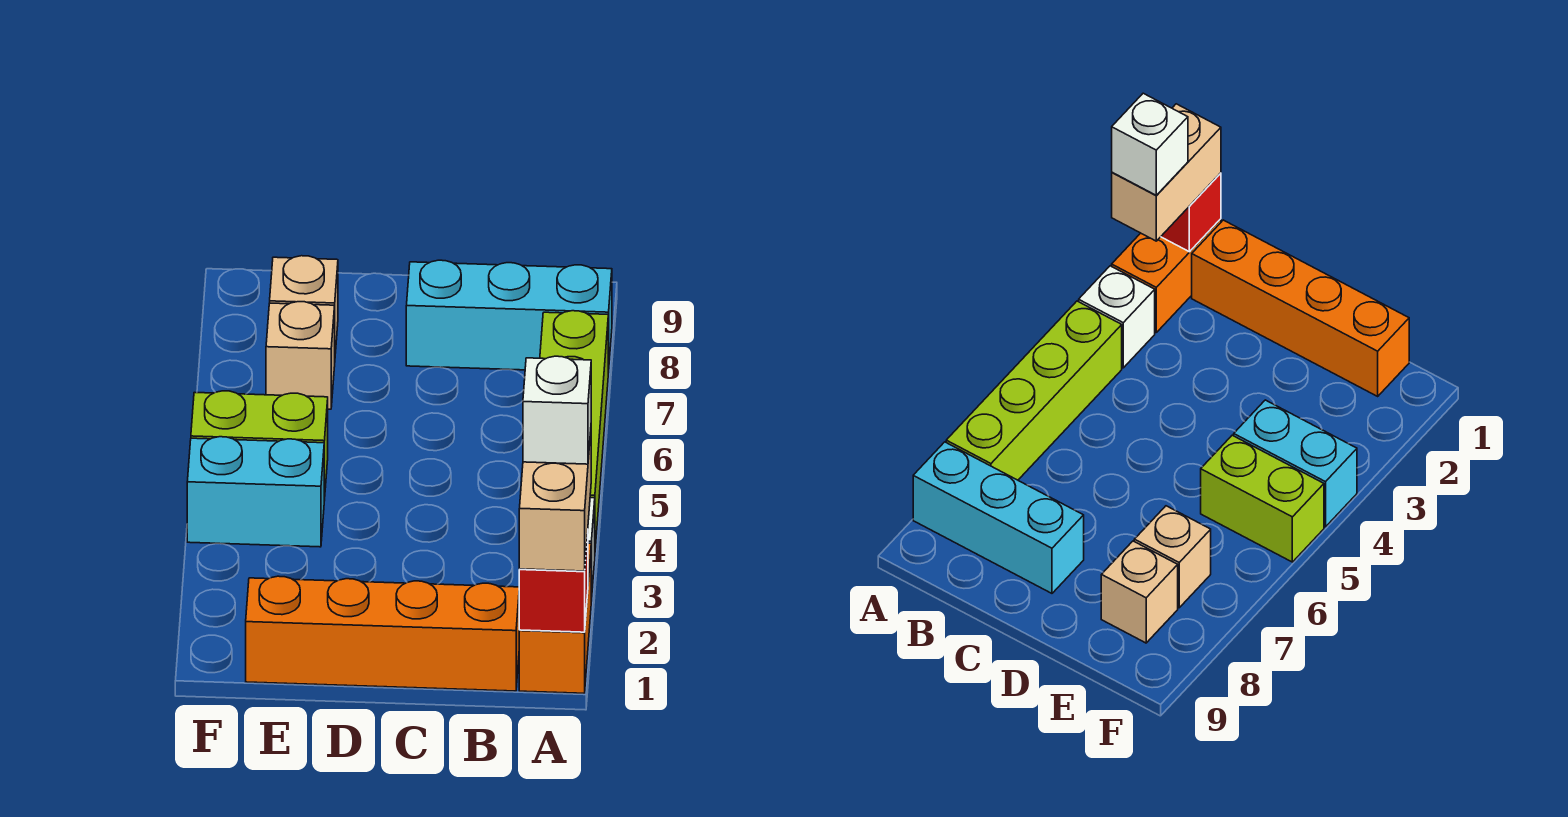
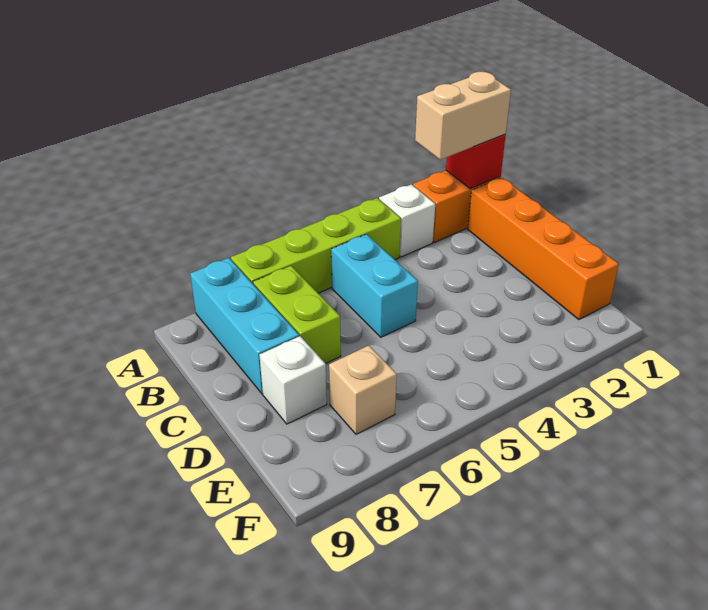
white 1x1 brick [523,356,591,464] -> white 1x1 brick moved to [259,336,327,424]
cyan 1x2 brick [187,437,324,547] -> cyan 1x2 brick moved to [331,234,418,337]
lime 1x2 brick [191,391,328,501] -> lime 1x2 brick moved to [253,266,341,364]
tan 1x1 brick [270,256,338,353] -> none

